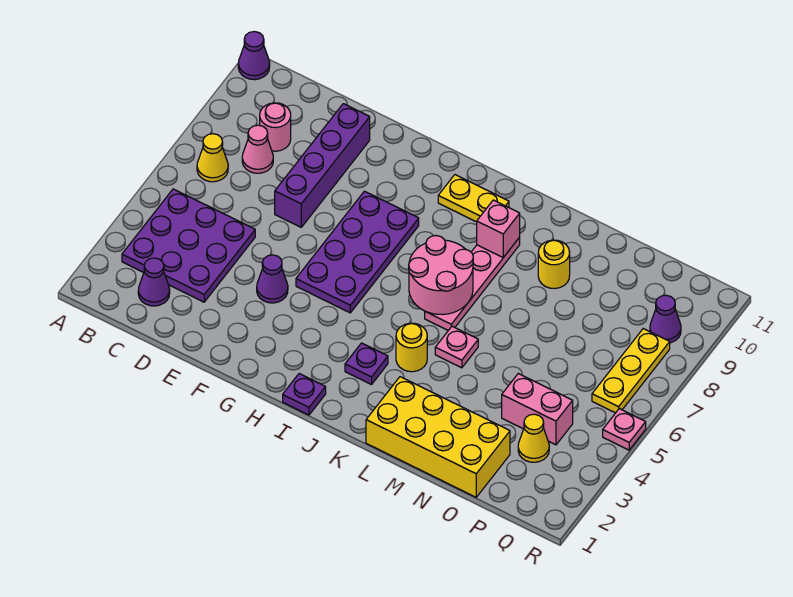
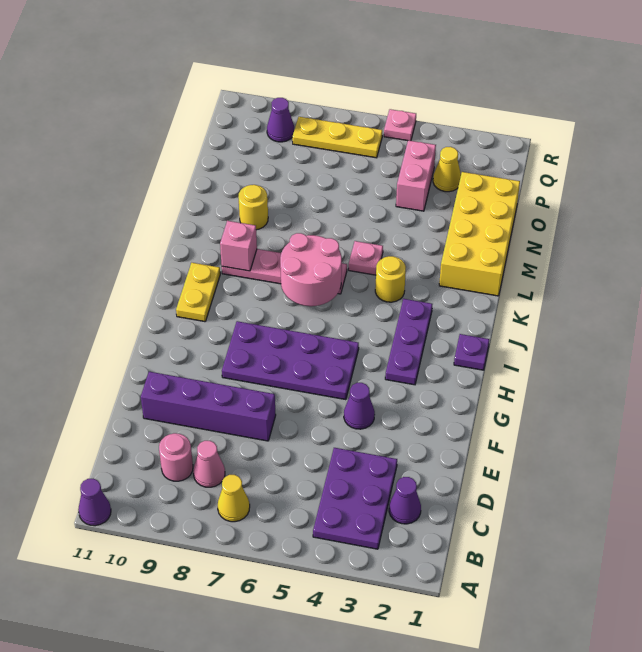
purple 3x3 plate [122,189,255,302] -> purple 2x3 plate [313,448,397,549]
purple 1x1 plate [345,343,388,385] -> purple 1x3 plate [385,299,432,385]

